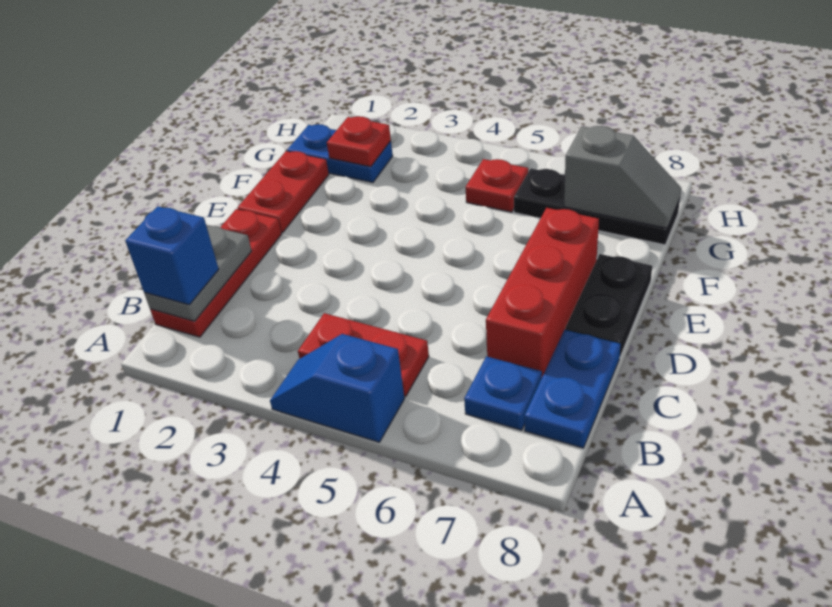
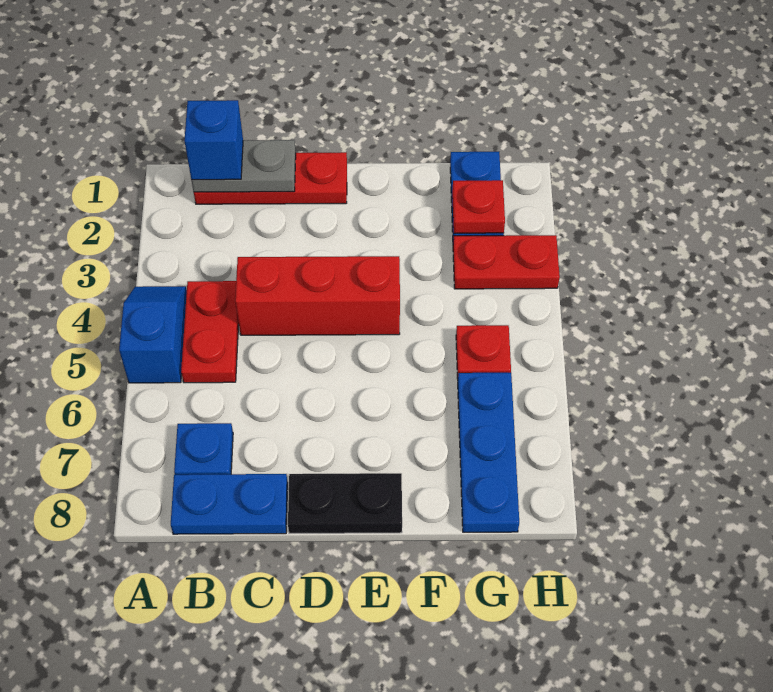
red 1x3 brick [486,208,599,377] -> red 1x3 brick moved to [235,256,400,335]
red 1x2 plate [238,151,329,233] -> red 1x2 plate moved to [453,235,560,289]
black 1x3 plate [514,169,680,245] -> blue 1x3 plate [458,373,519,532]
grey 1x2 slope [564,126,681,228] -> none

